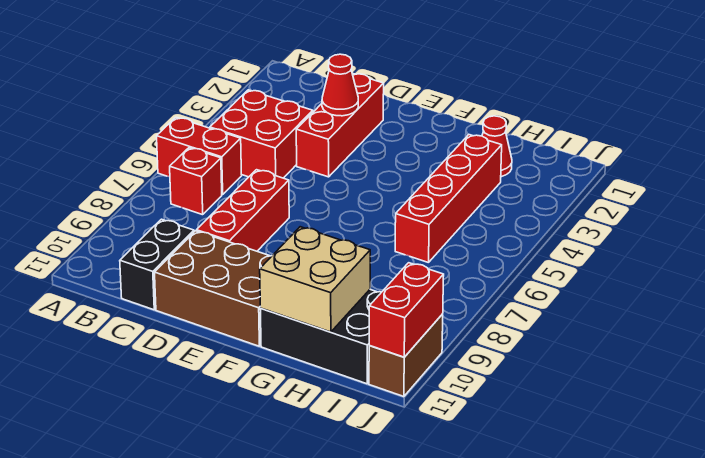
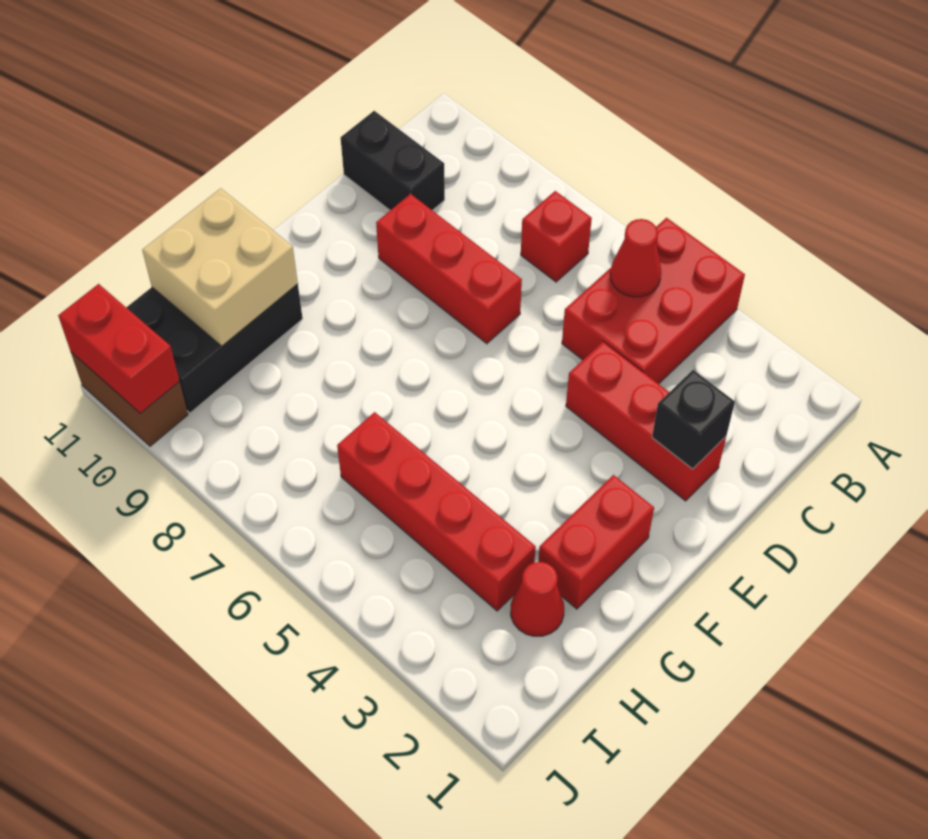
red 1x2 brick [157,118,242,194] -> red 1x2 brick moved to [538,475,654,609]
red 2x2 brick [210,90,313,178] -> red 2x3 brick [562,218,745,384]
none -> black 1x1 brick [652,370,735,469]
red 1x1 cone [322,54,358,116] -> red 1x1 cone moved to [610,219,661,297]
brown 2x3 brick [155,231,271,346] -> none

